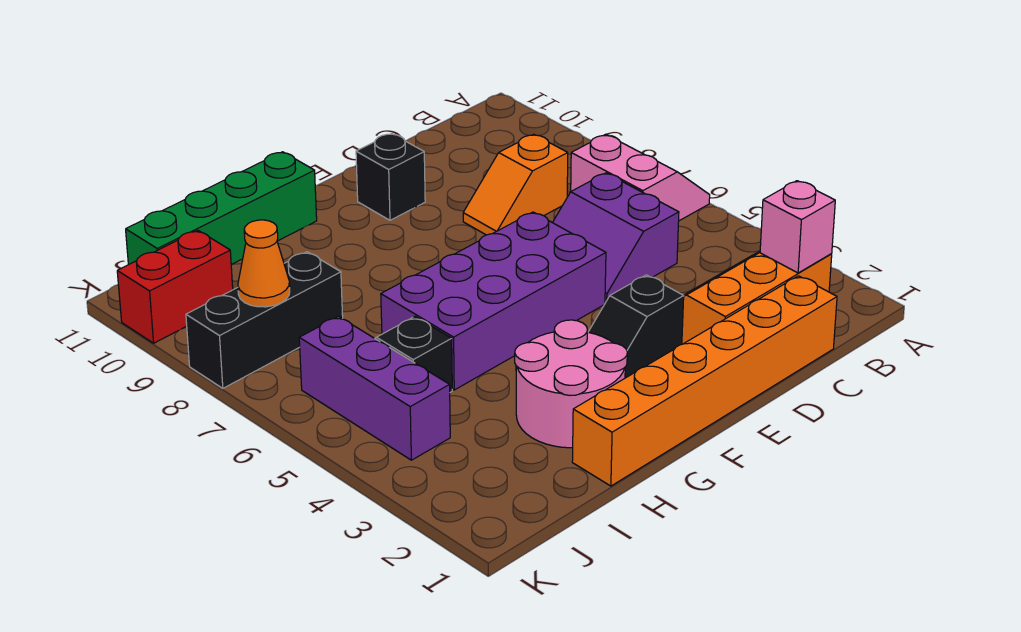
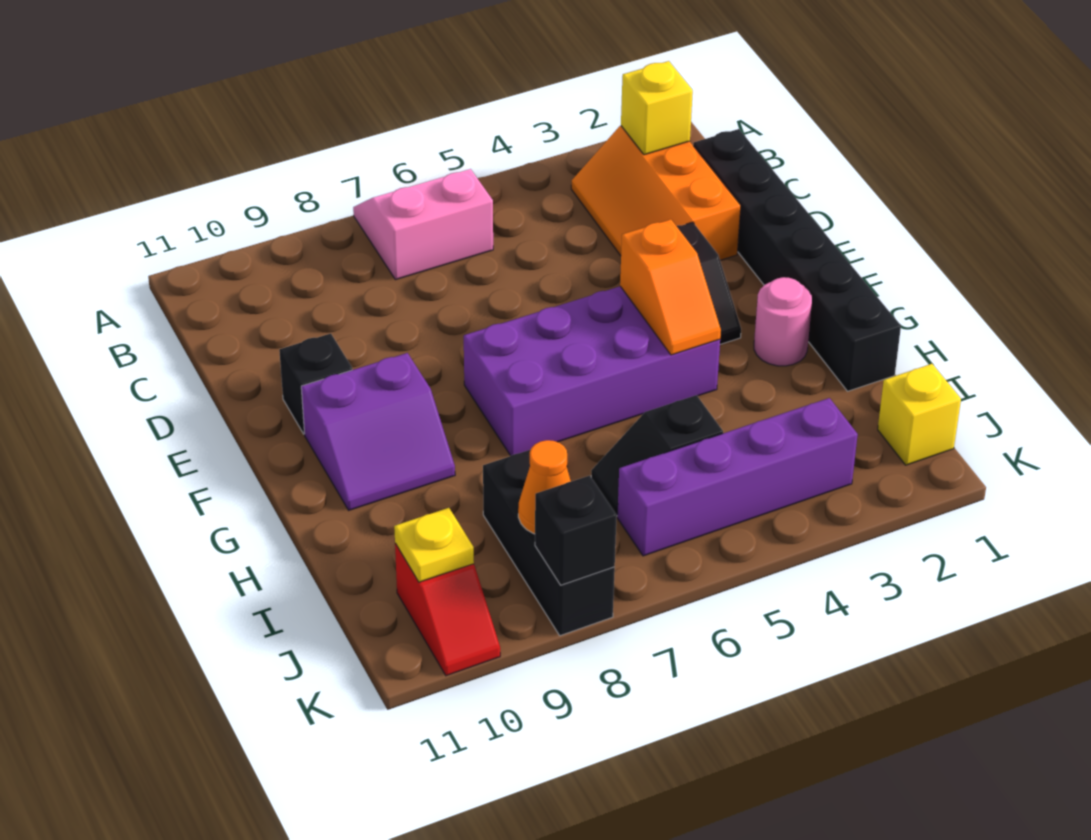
pink 1x1 brick [760,181,835,273] -> yellow 1x1 brick [621,61,693,155]
orange 1x6 brick [572,276,837,486] -> black 1x6 brick [693,129,901,391]
purple 2x2 slope [553,173,679,303] -> purple 2x2 slope moved to [301,353,455,510]
orange 1x2 slope [463,134,568,235] -> orange 1x2 slope moved to [620,219,721,355]
purple 2x4 brick [381,212,606,390] -> purple 2x4 brick turned to [464,286,720,456]
pink 2x2 round brick [515,320,627,448] -> pink 1x1 round brick [754,277,812,366]
green 1x4 brick [126,152,317,265] -> none
none -> yellow 1x1 brick [878,364,961,465]
purple 1x3 brick [299,316,450,460] -> purple 1x4 brick [617,398,858,556]
red 1x2 brick [117,230,233,343] -> red 1x2 slope [395,543,500,676]
none -> yellow 1x1 plate [394,508,474,582]
none -> black 1x1 brick [535,476,617,585]

